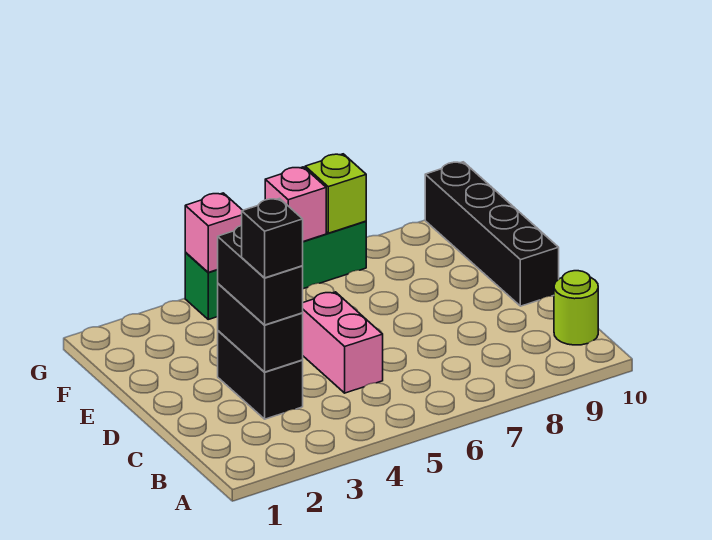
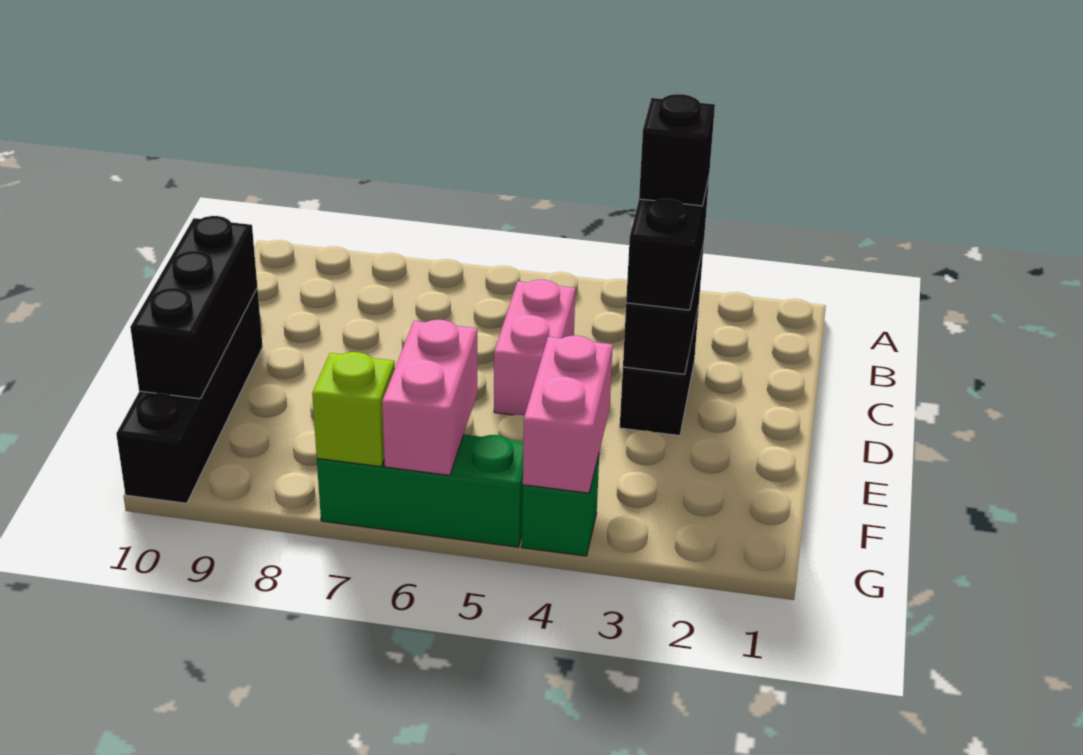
lime 1x1 round brick [554,271,598,345] -> none
none -> black 1x3 brick [130,216,257,399]
pink 1x1 brick [185,193,243,272] -> pink 1x2 brick [523,336,613,493]
pink 1x1 brick [265,167,326,241] -> pink 1x2 brick [382,320,477,475]

